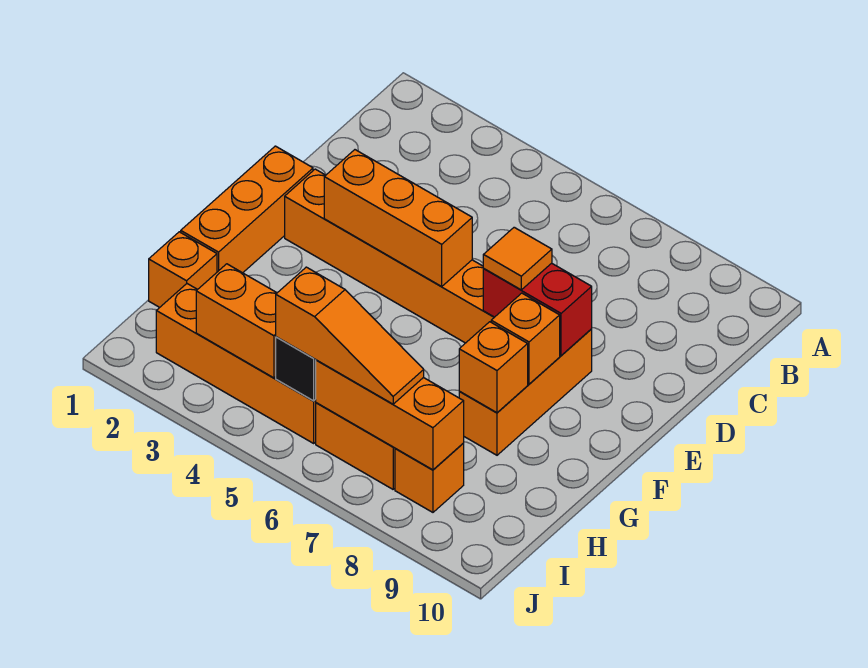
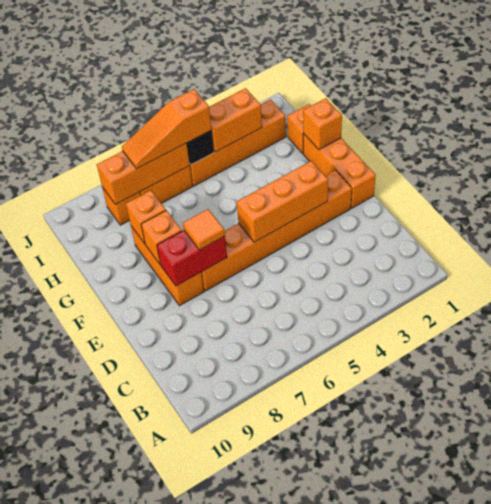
none -> orange 1x1 brick [303,98,342,150]

